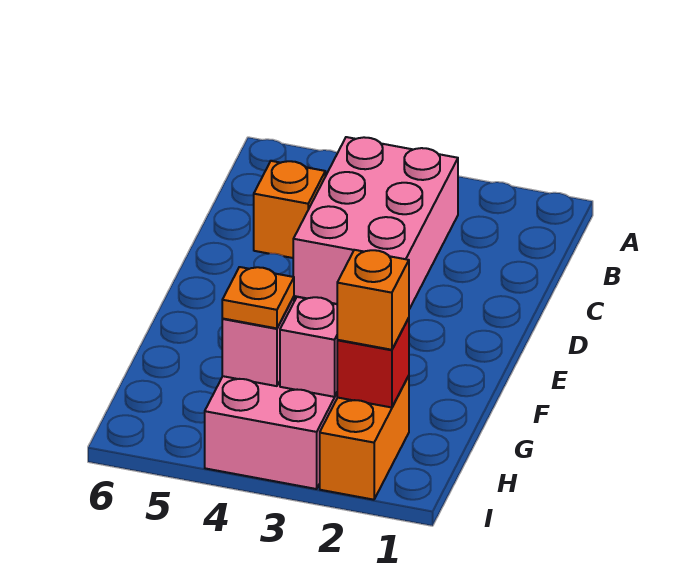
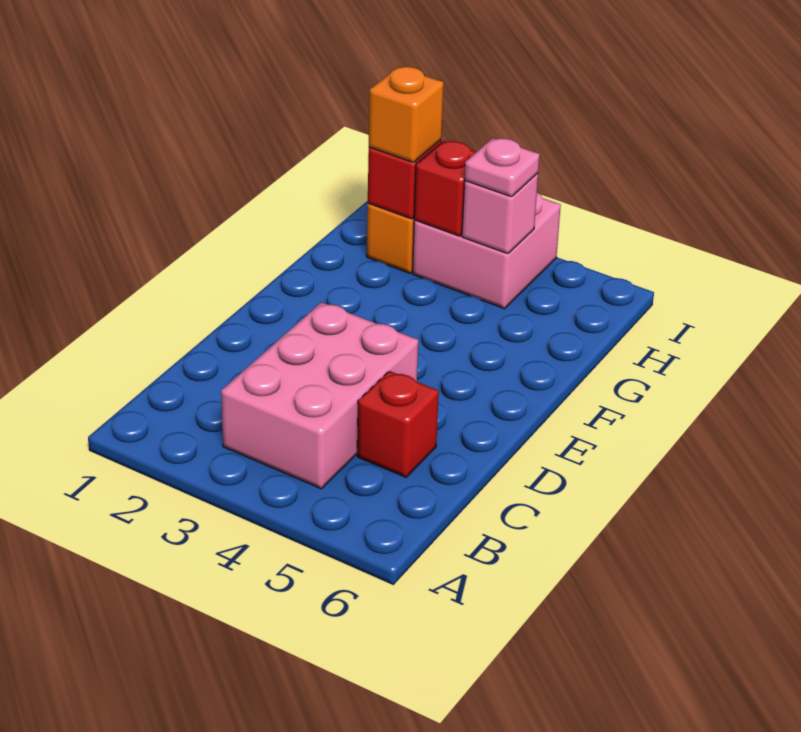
orange 1x1 brick [254,161,325,258] -> red 1x1 brick [357,371,439,477]
pink 1x1 brick [280,297,337,397] -> red 1x1 brick [414,141,476,236]
orange 1x1 plate [222,267,294,328] -> pink 1x1 plate [465,138,540,197]

